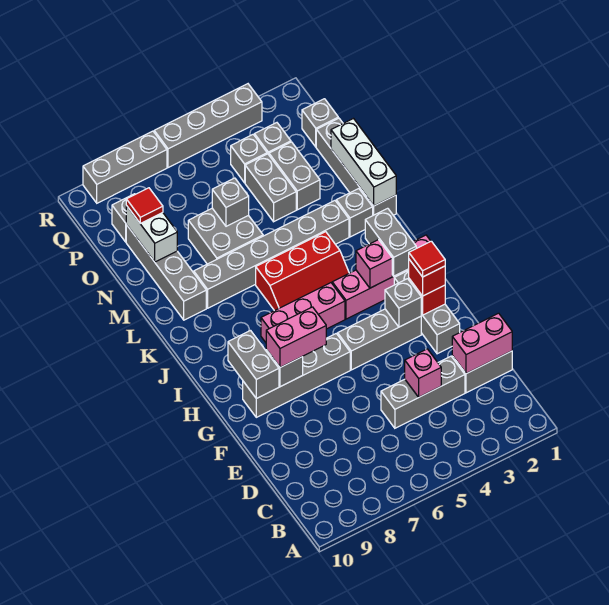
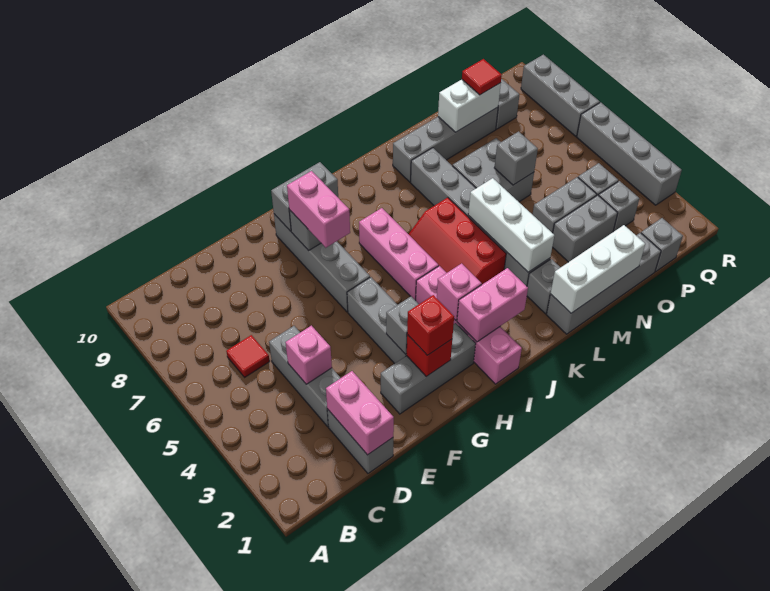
red 1x1 tile [409,241,445,277] -> red 1x1 tile moved to [226,335,270,377]
grey 1x2 brick [365,208,416,276] -> pink 1x2 brick [457,268,528,342]
none -> white 1x3 brick [468,178,554,272]

